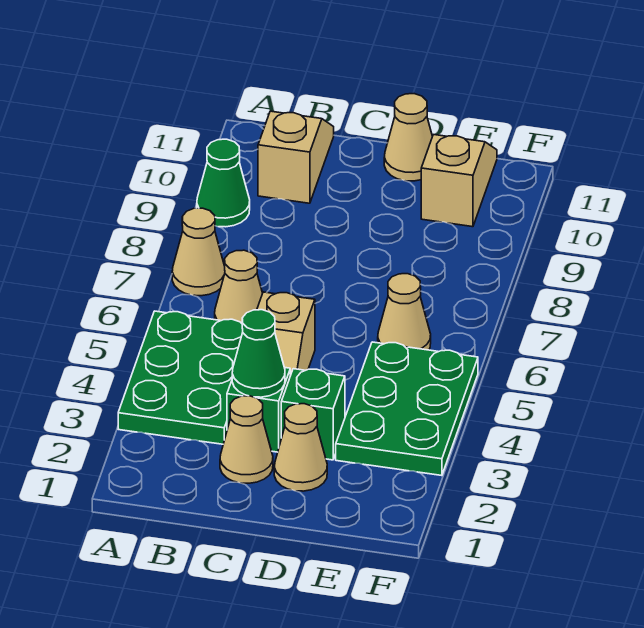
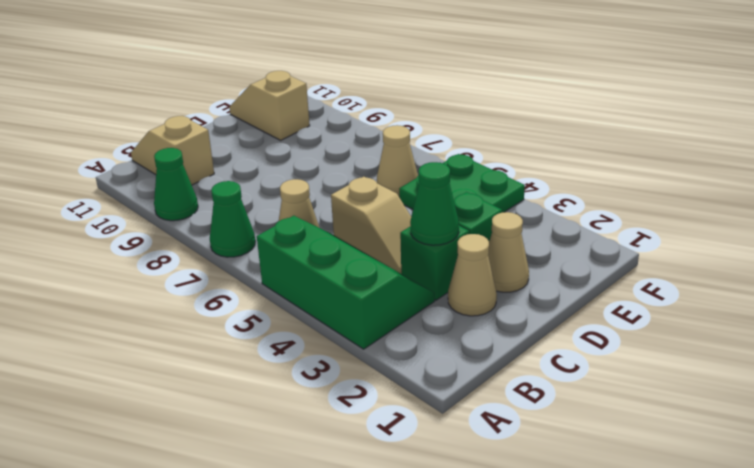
green 2x3 plate [118,311,243,444] -> green 2x3 slope [257,216,435,349]
tan 1x1 cone [172,208,225,296] -> green 1x1 cone [210,181,255,257]
tan 1x1 cone [384,94,432,181] -> none
green 2x3 plate [336,342,478,476] -> green 2x2 plate [399,154,525,213]

